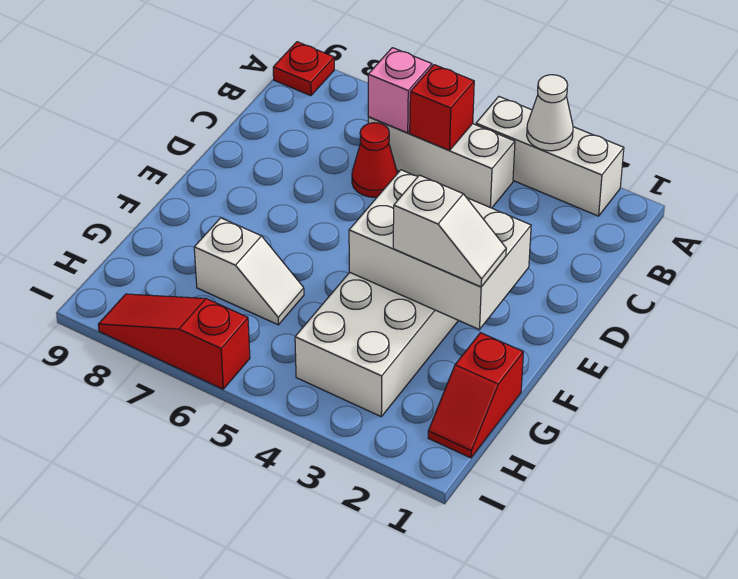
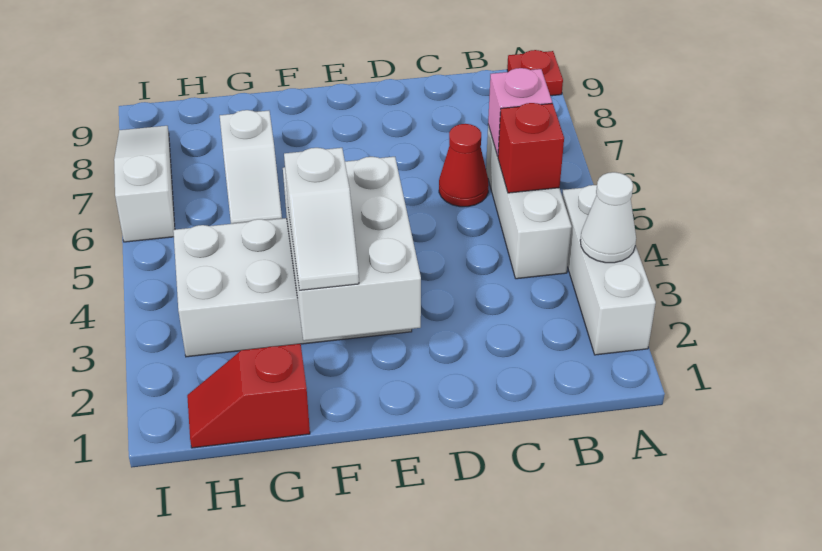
red 1x3 slope [98,294,250,389] -> white 1x3 slope [114,126,175,242]

